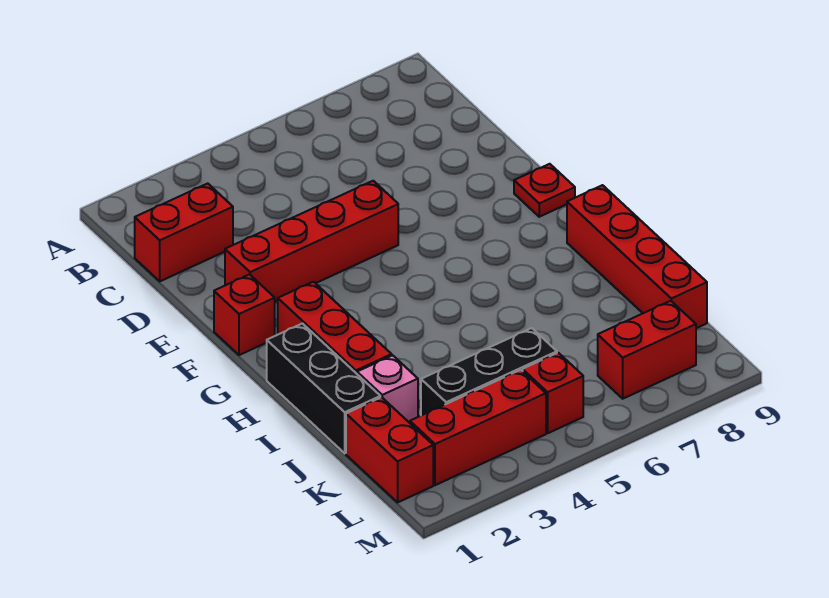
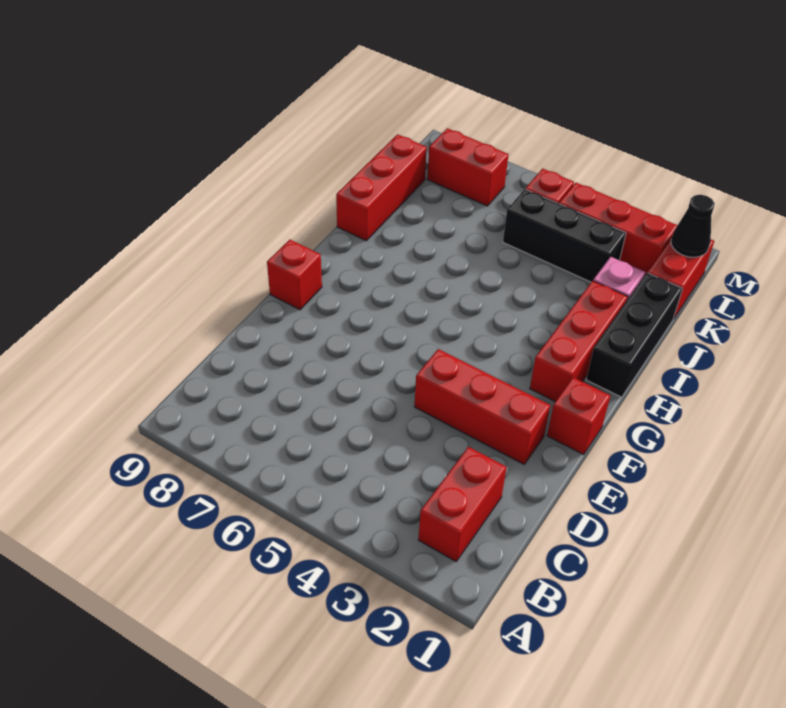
red 1x2 brick [135,183,233,281] -> red 1x2 brick turned to [418,447,507,561]
red 1x4 brick [225,181,398,302] -> red 1x3 brick [414,349,550,464]
red 1x1 plate [514,164,575,217] -> red 1x1 brick [267,240,322,310]
red 1x4 brick [567,185,707,328] -> red 1x3 brick [336,134,427,241]
none -> black 1x1 cone [671,195,715,257]

